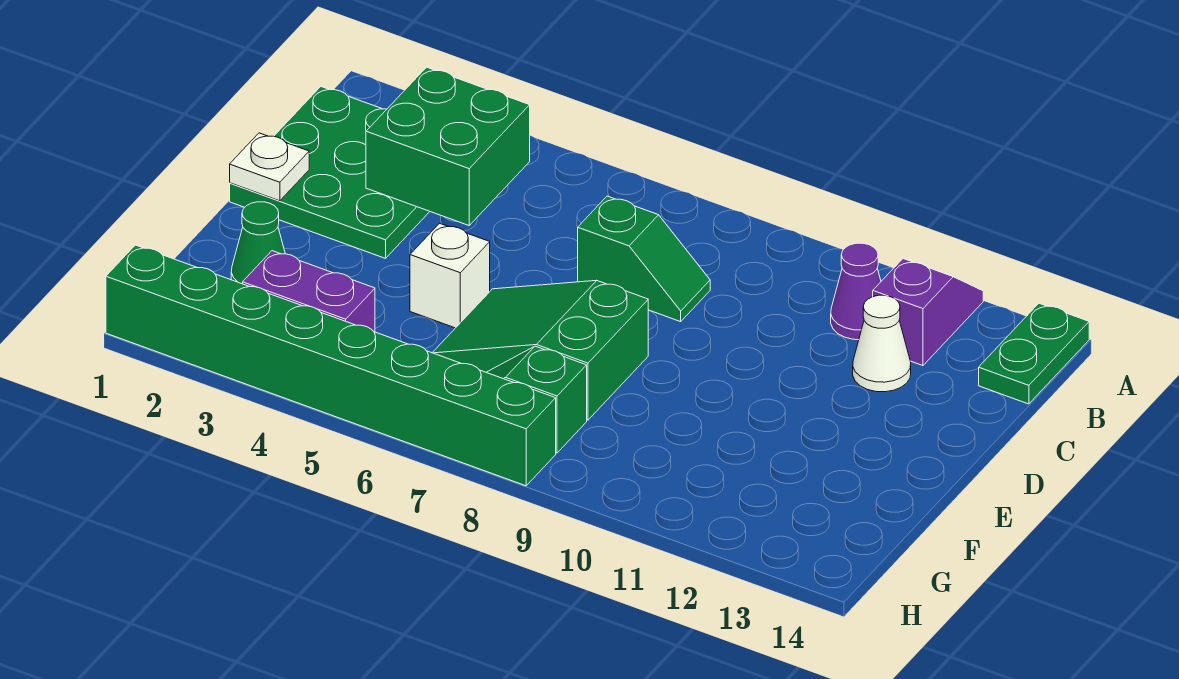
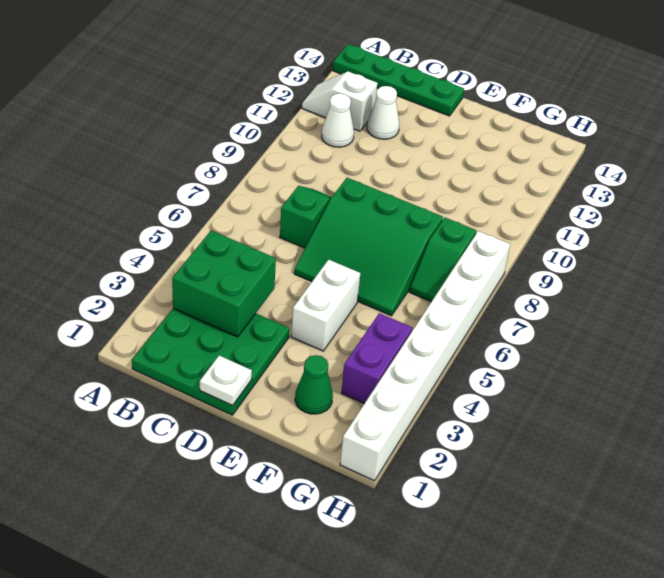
purple 1x2 slope [873,259,983,366] -> white 1x2 slope [302,71,377,131]
green 1x2 plate [979,303,1089,404] -> green 1x4 plate [333,44,464,116]
purple 1x1 cone [831,243,881,340] -> white 1x1 cone [322,94,354,147]
white 1x1 brick [410,223,490,328] -> white 1x2 brick [291,260,360,351]
green 2x3 slope [433,280,648,420] -> green 3x3 slope [294,178,443,316]
green 1x8 brick [106,245,556,486] -> white 1x8 brick [340,231,510,481]

